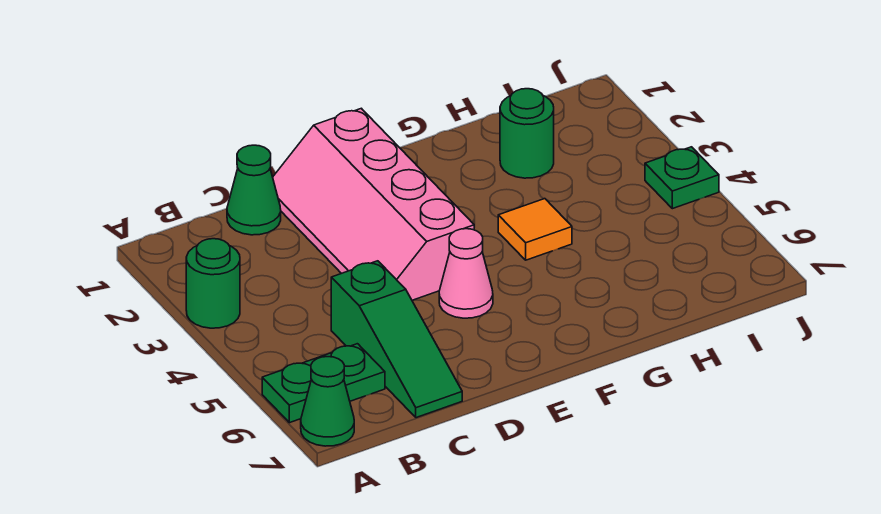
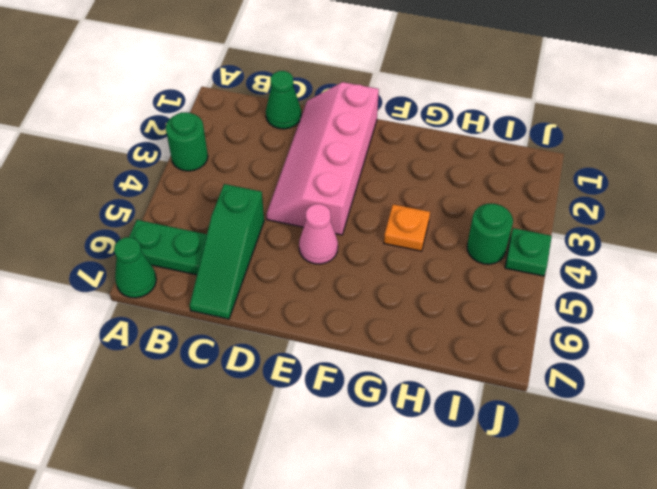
orange 1x1 tile [498,199,572,260] -> orange 1x1 plate [384,204,430,251]
green 1x1 round brick [500,89,554,178] -> green 1x1 round brick moved to [467,204,513,264]

